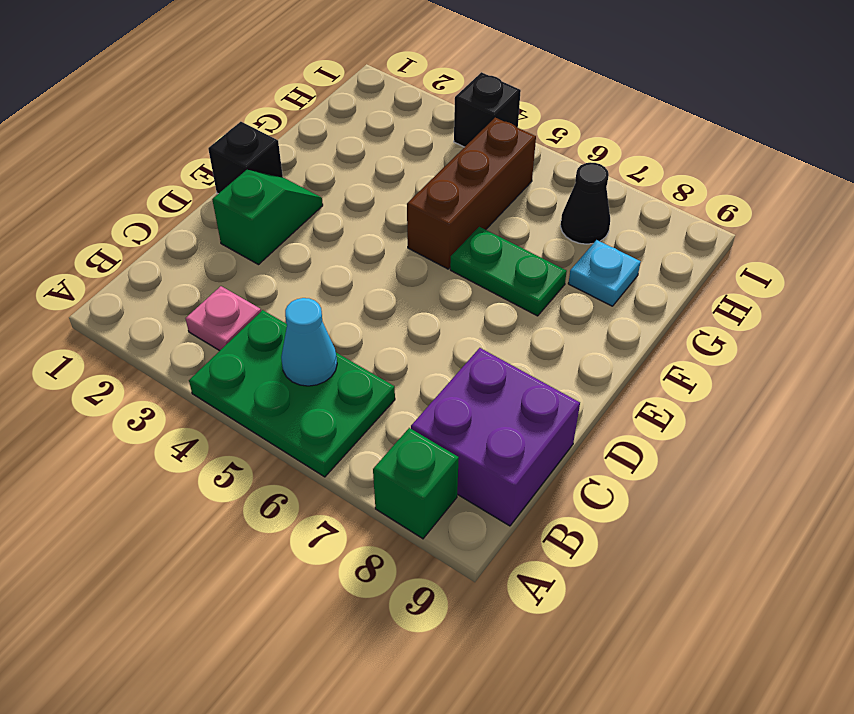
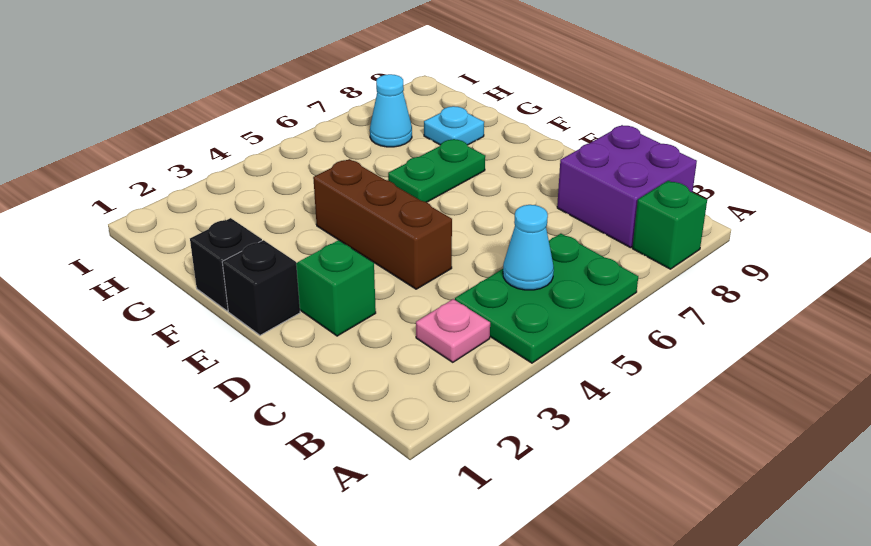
brown 1x3 brick [407,118,536,269] -> brown 1x3 brick moved to [313,159,452,289]
black 1x1 cone [561,162,610,244] -> cyan 1x1 cone [370,74,412,147]
black 1x1 brick [454,72,521,147] -> black 1x1 brick moved to [190,218,262,311]

